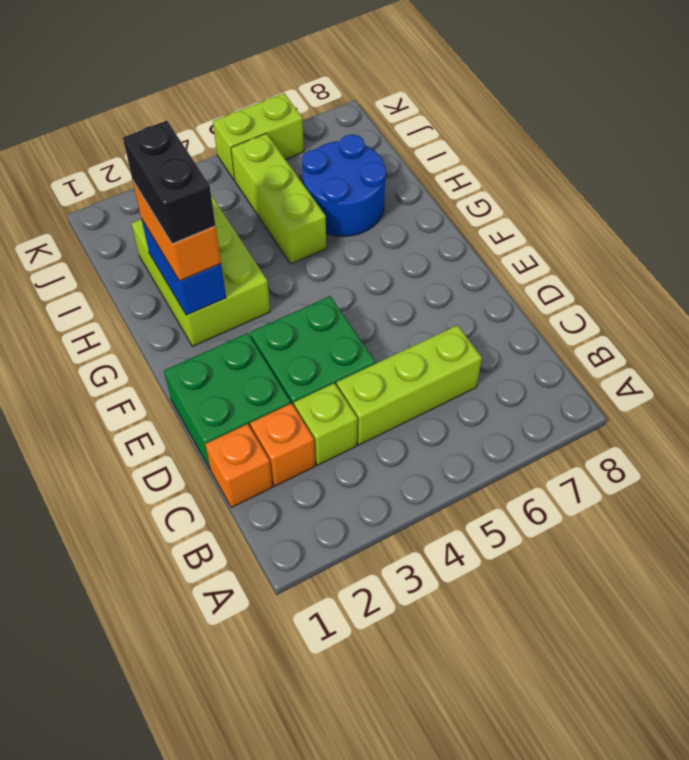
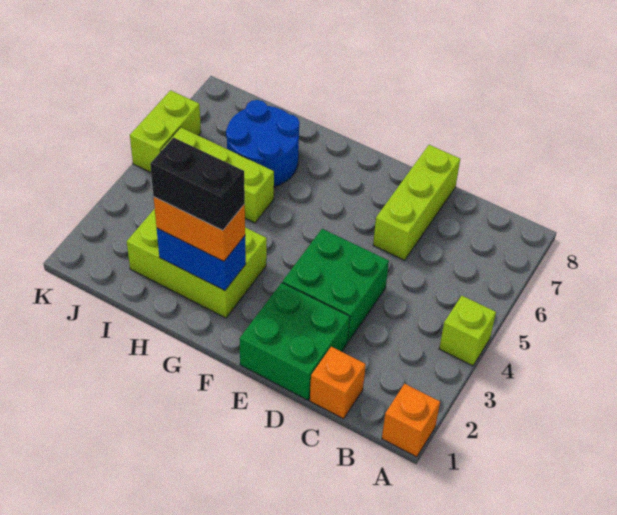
orange 1x1 brick [250,403,315,486] -> orange 1x1 brick moved to [382,384,440,457]
lime 1x1 brick [294,383,357,465] -> lime 1x1 brick moved to [439,296,496,366]
lime 1x3 brick [337,325,482,445] -> lime 1x3 brick moved to [373,145,460,260]

